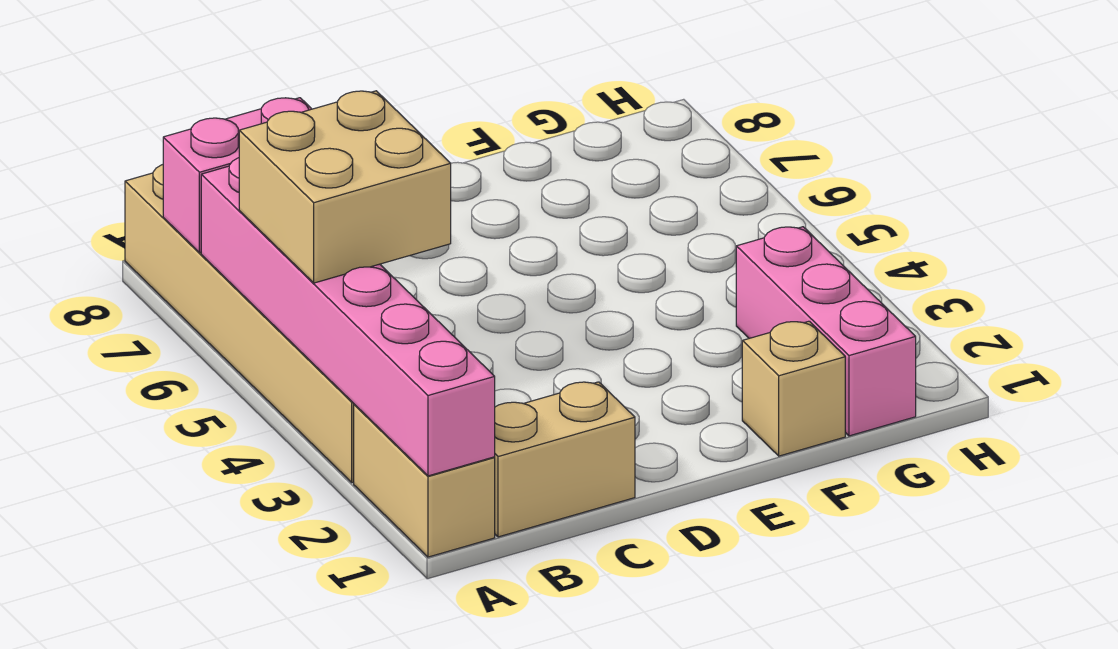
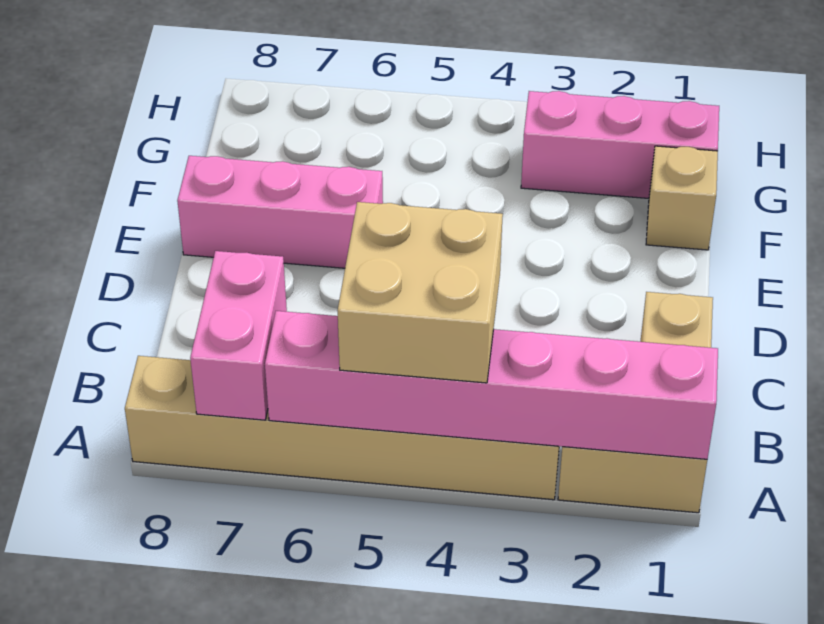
none -> pink 1x3 brick [177,156,383,268]

